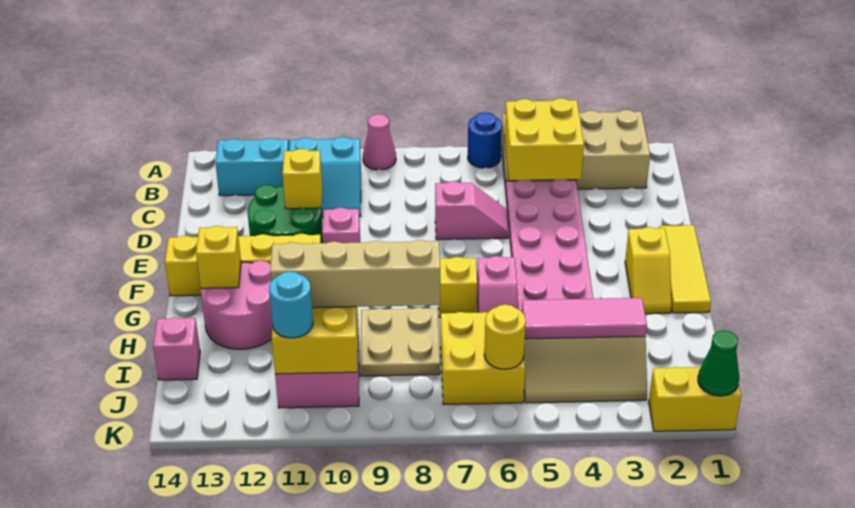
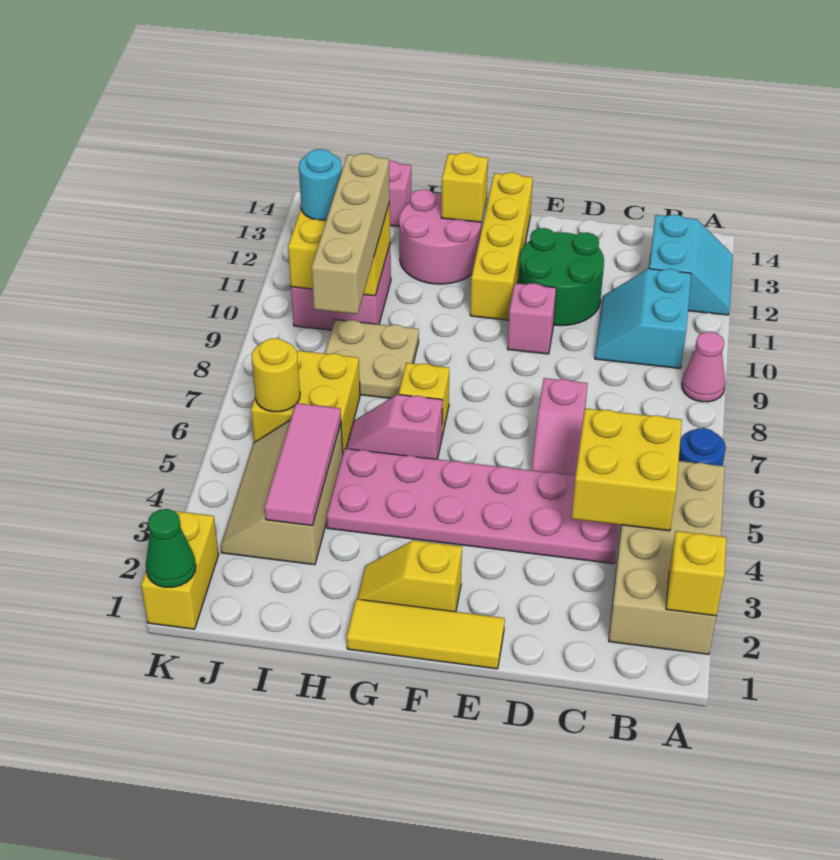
yellow 1x1 brick [283,149,322,209] -> yellow 1x1 brick moved to [666,531,726,616]

